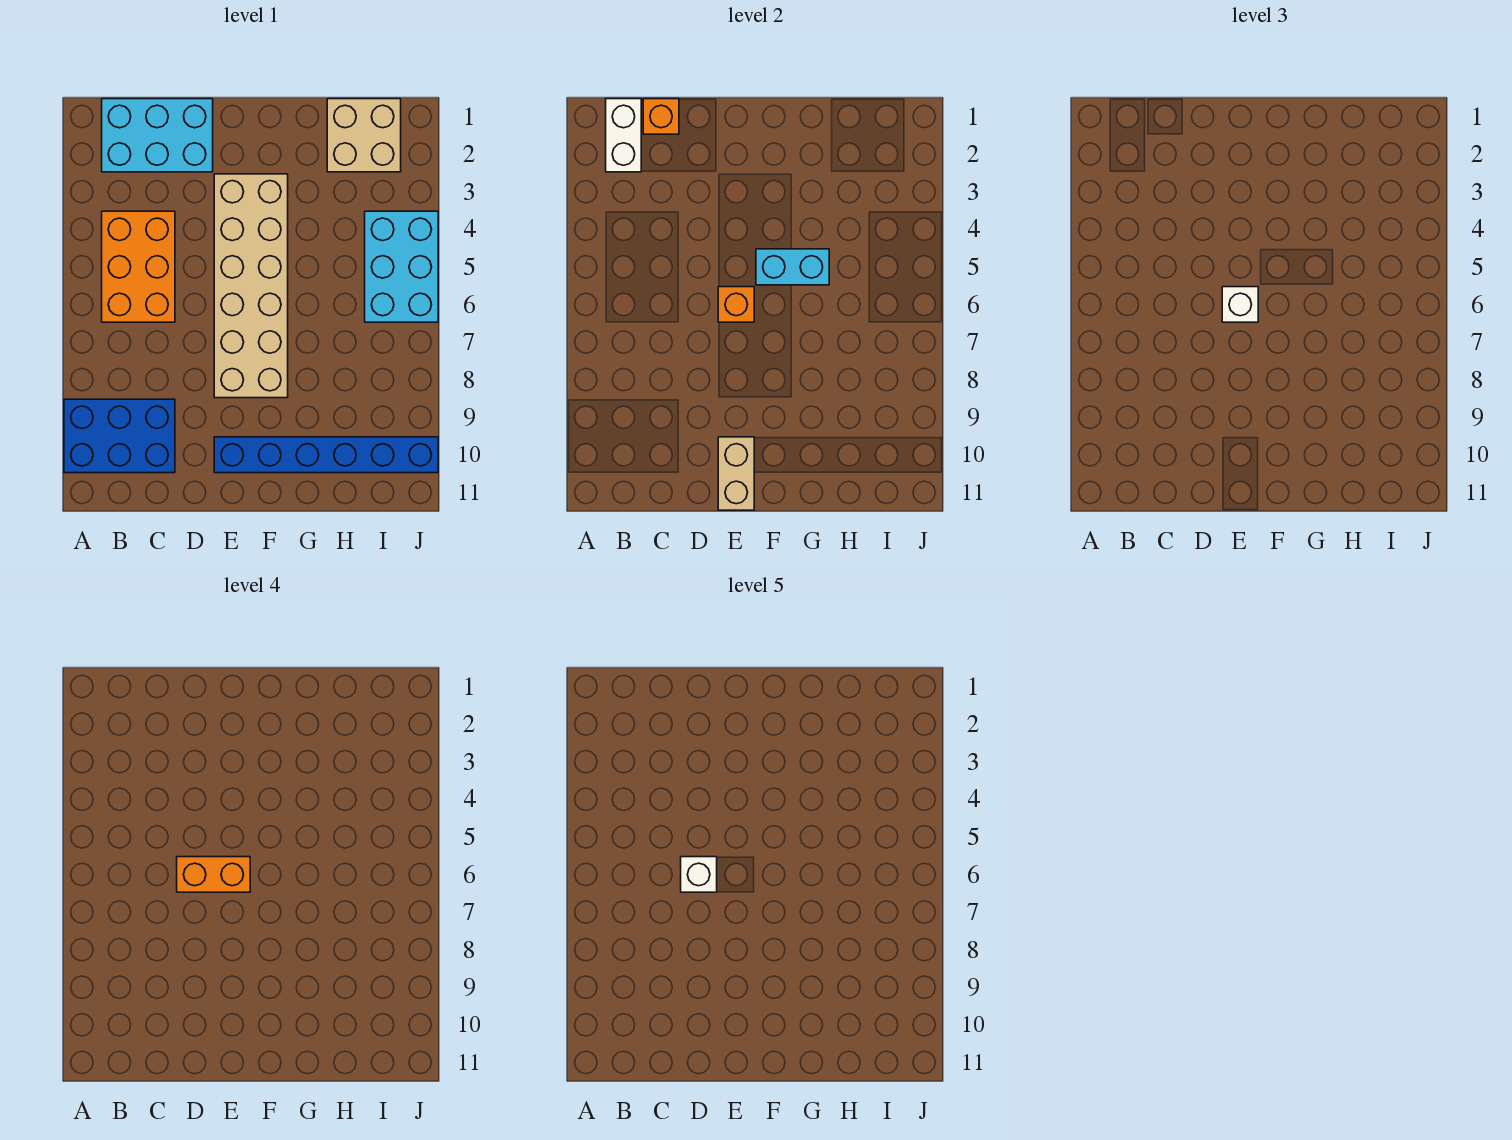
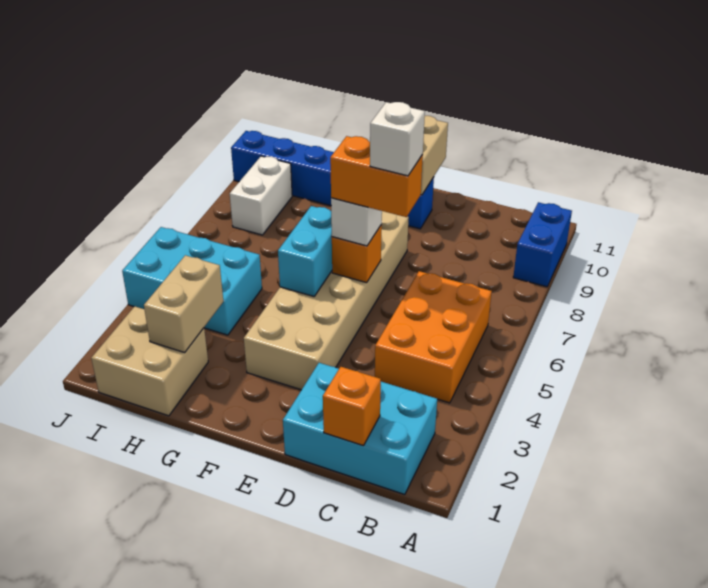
blue 2x3 brick [64,399,175,473] -> blue 1x2 brick [513,202,572,287]
white 1x2 brick [606,99,641,172] -> white 1x2 brick moved to [230,156,292,235]
cyan 1x2 brick [756,249,829,285] -> cyan 1x2 brick turned to [278,206,332,296]
none -> tan 1x2 brick [144,255,223,352]
cyan 2x3 brick [365,211,438,322] -> cyan 2x3 brick turned to [122,227,262,335]

